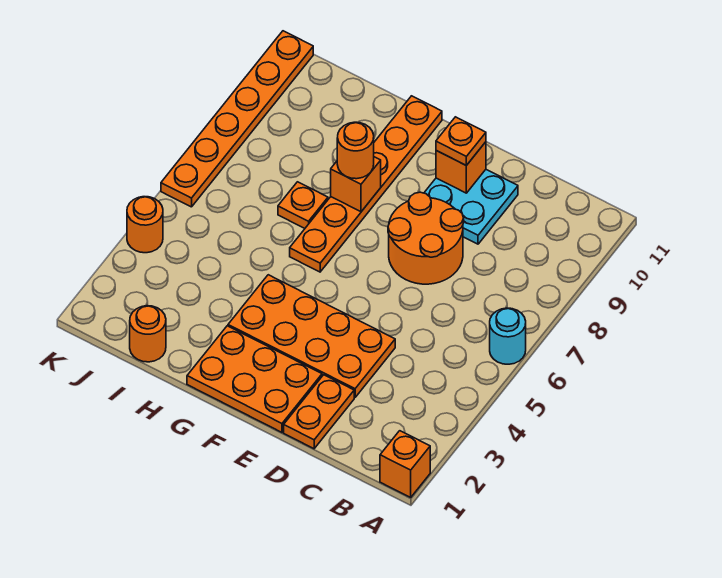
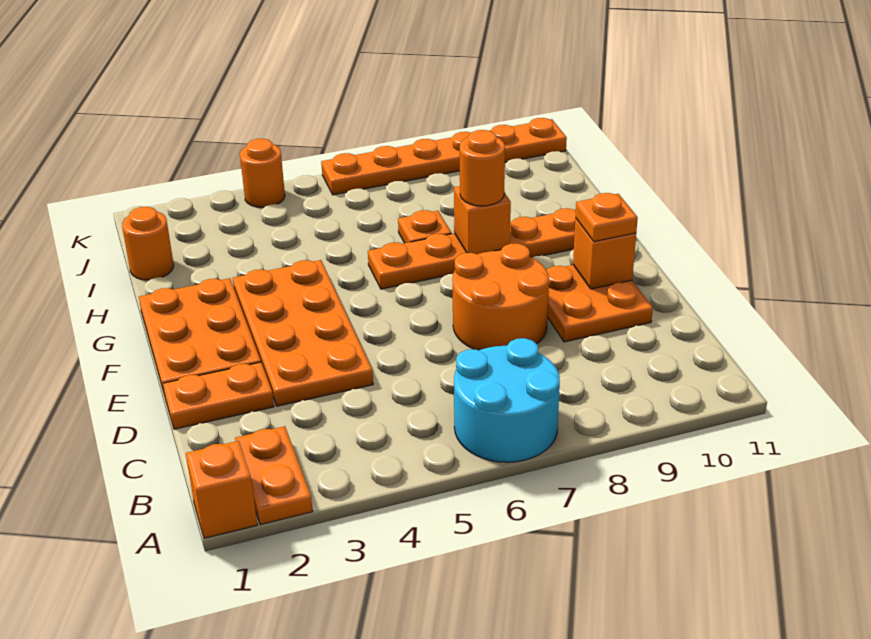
none -> orange 1x2 plate [235,426,313,525]
cyan 1x1 round brick [490,308,526,364] -> cyan 2x2 round brick [454,338,560,462]
cyan 2x2 plate [424,170,518,244] -> orange 2x2 plate [547,265,653,342]

